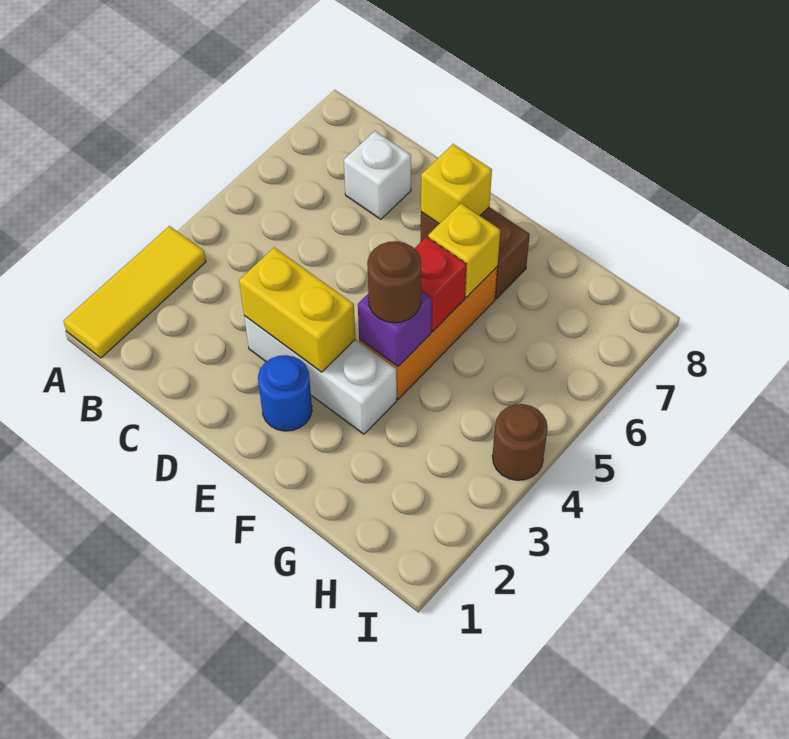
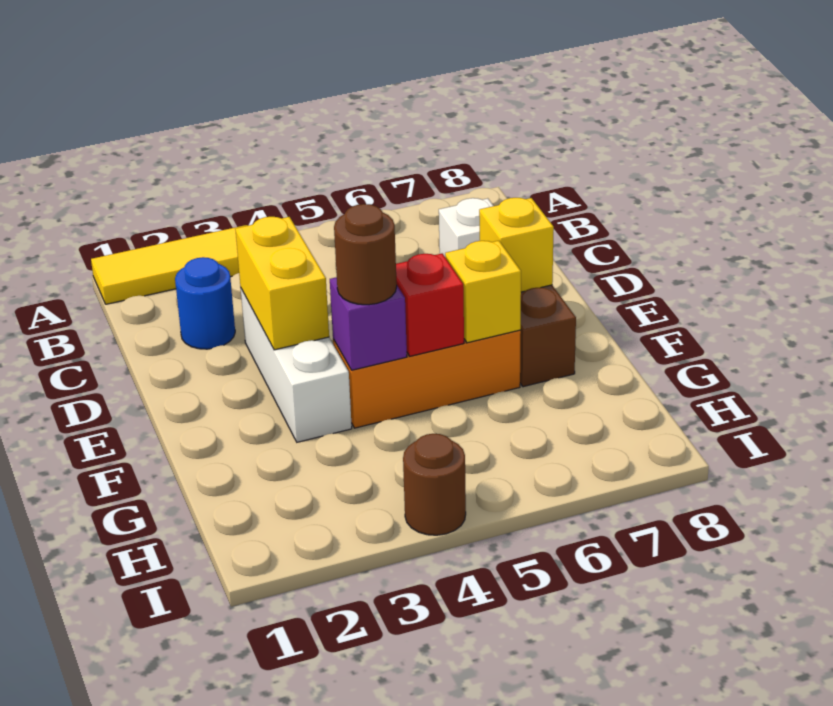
blue 1x1 round brick [258,355,312,431] -> blue 1x1 round brick moved to [175,257,235,349]

